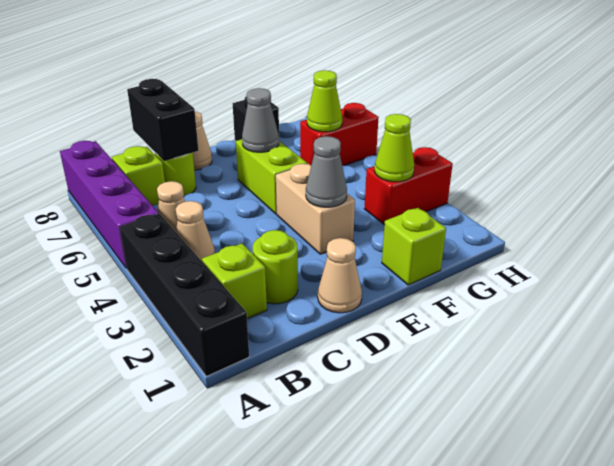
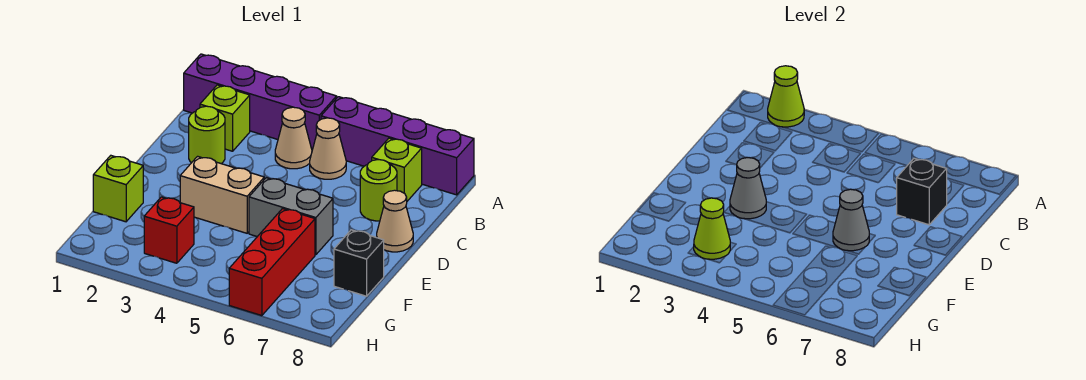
black 1x4 brick [119,214,249,376] -> purple 1x4 brick [184,54,337,150]
black 1x2 brick [127,79,199,161] -> black 1x1 brick [897,159,947,225]
tan 1x1 cone [318,238,362,313] -> none
lime 1x2 brick [236,139,307,214] -> grey 1x2 brick [249,178,333,255]
red 1x2 brick [364,147,453,225] -> red 1x1 brick [144,197,194,263]
red 1x2 brick [300,103,379,166] -> red 1x3 brick [229,209,315,316]
lime 1x1 cone [307,70,342,132] -> lime 1x1 cone moved to [768,66,804,127]

